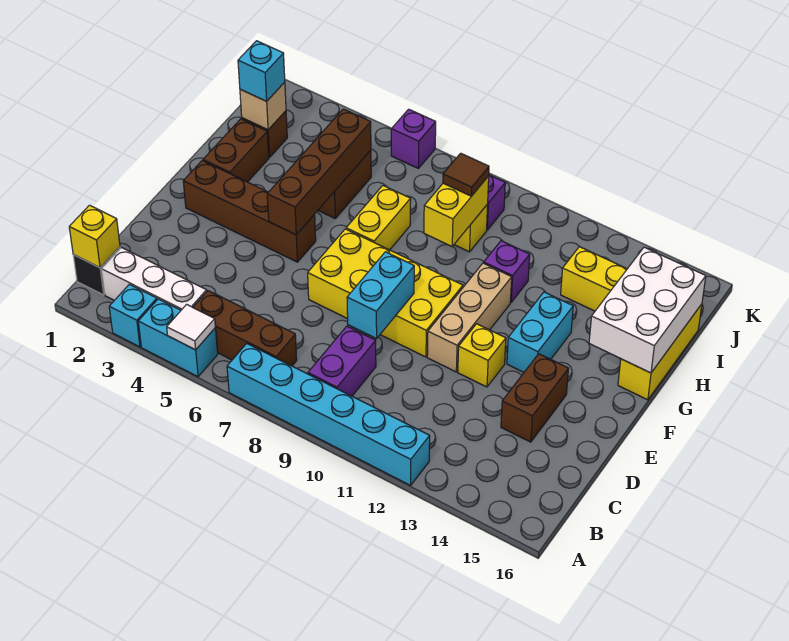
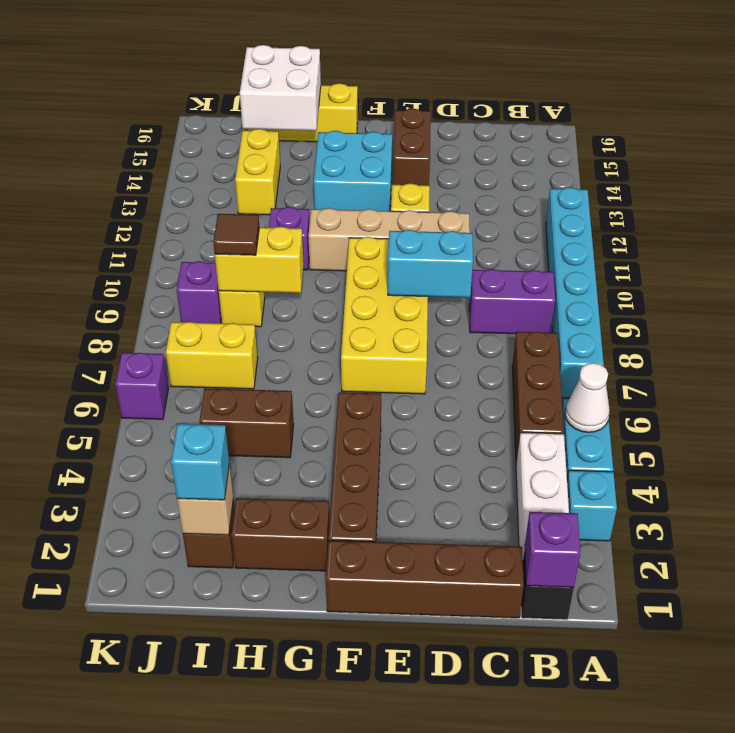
white 1x1 tile [167,304,215,350] -> white 1x1 cone [565,363,610,432]
yellow 1x1 brick [69,205,120,268] -> purple 1x1 brick [525,512,580,587]
brown 1x2 brick [501,354,569,442] -> brown 1x2 brick turned to [393,108,431,186]
tan 1x3 brick [427,263,512,372] -> tan 1x4 brick [308,208,470,271]
brown 1x4 brick [267,109,371,235] -> brown 1x4 brick moved to [326,540,524,618]
cyan 1x2 brick [507,292,573,372] -> cyan 2x2 brick [314,131,392,211]
yellow 1x2 brick [346,186,411,250] -> yellow 1x2 brick moved to [166,322,258,389]
white 2x3 brick [589,247,706,373] -> white 2x2 brick [240,45,321,131]

